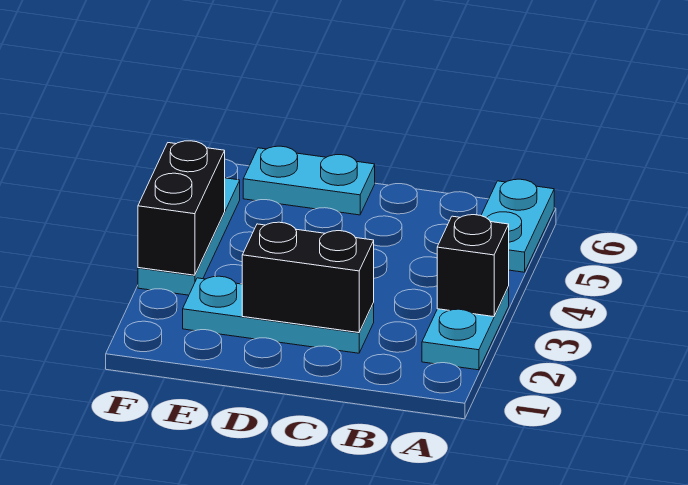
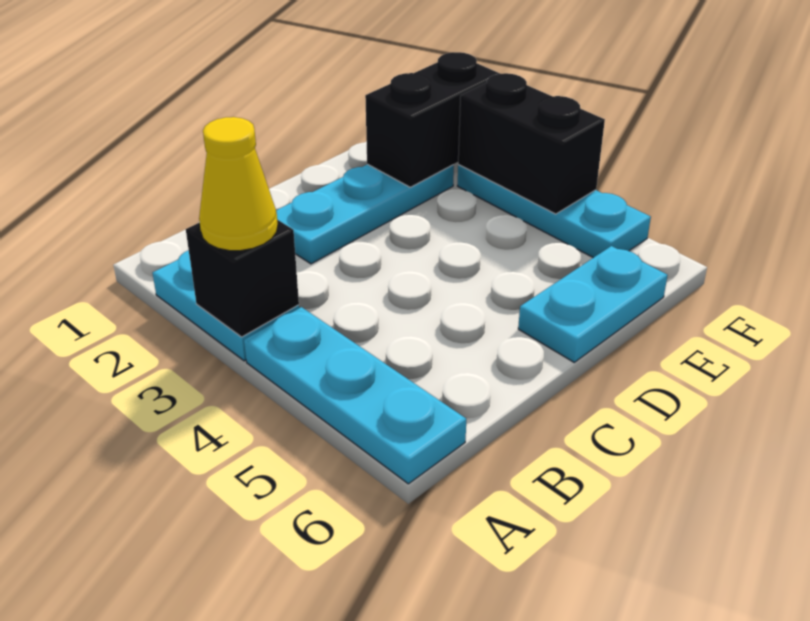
none -> yellow 1x1 cone [199,117,278,251]
cyan 1x2 plate [481,179,554,272] -> cyan 1x3 plate [244,307,466,484]
black 1x2 brick [242,222,374,333] -> black 1x2 brick moved to [365,52,500,187]

